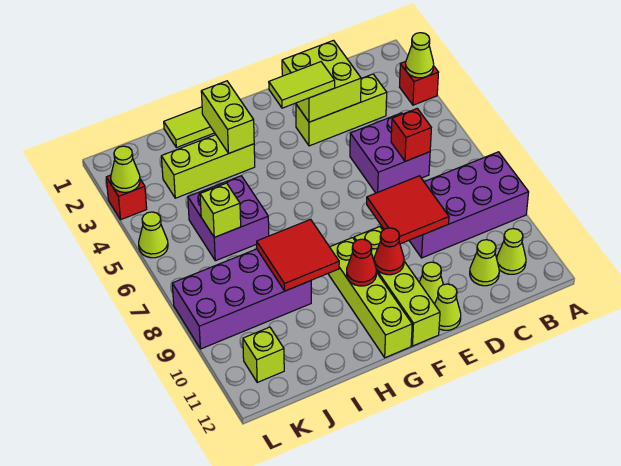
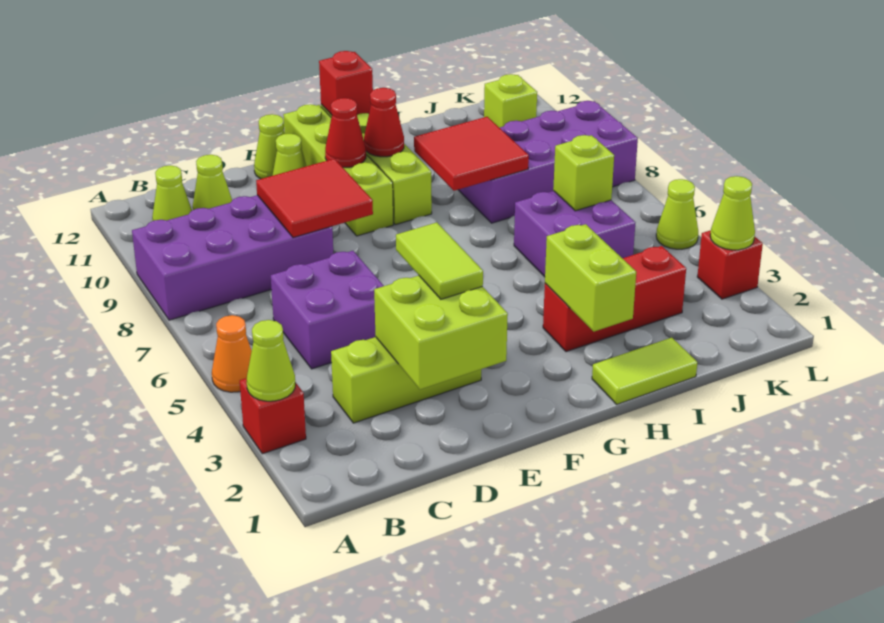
none -> orange 1x1 cone [212,315,252,392]
red 1x1 brick [391,109,431,161] -> red 1x1 brick moved to [319,51,373,115]
lime 1x2 tile [269,62,335,108] -> lime 1x2 tile turned to [396,222,483,299]
lime 1x3 brick [161,135,255,198] -> red 1x3 brick [543,246,686,352]

